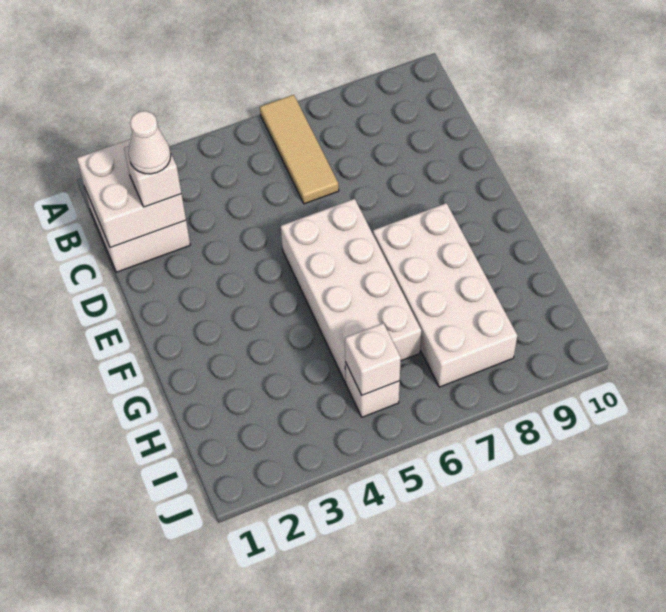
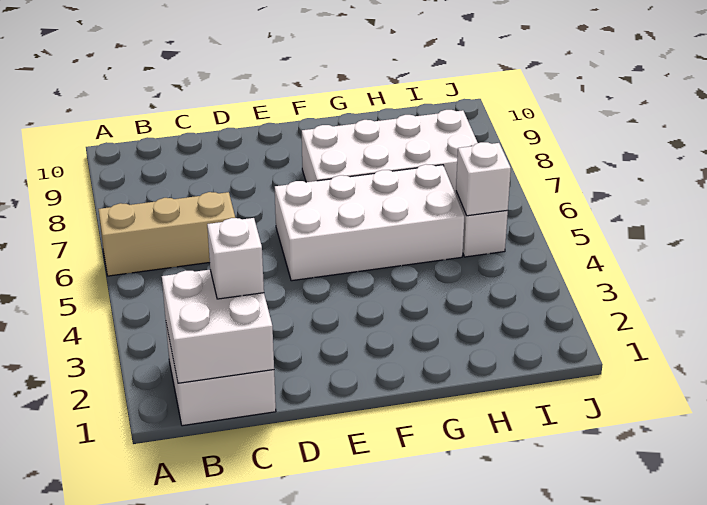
tan 1x3 tile [260,95,339,204] -> tan 1x3 brick [99,192,235,276]
white 1x1 cone [129,111,171,174] -> none

